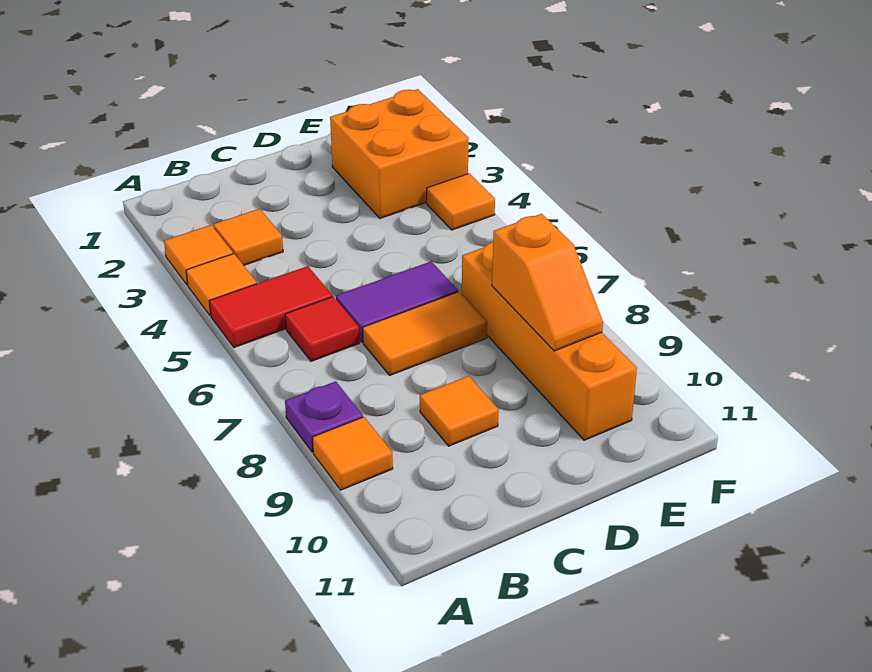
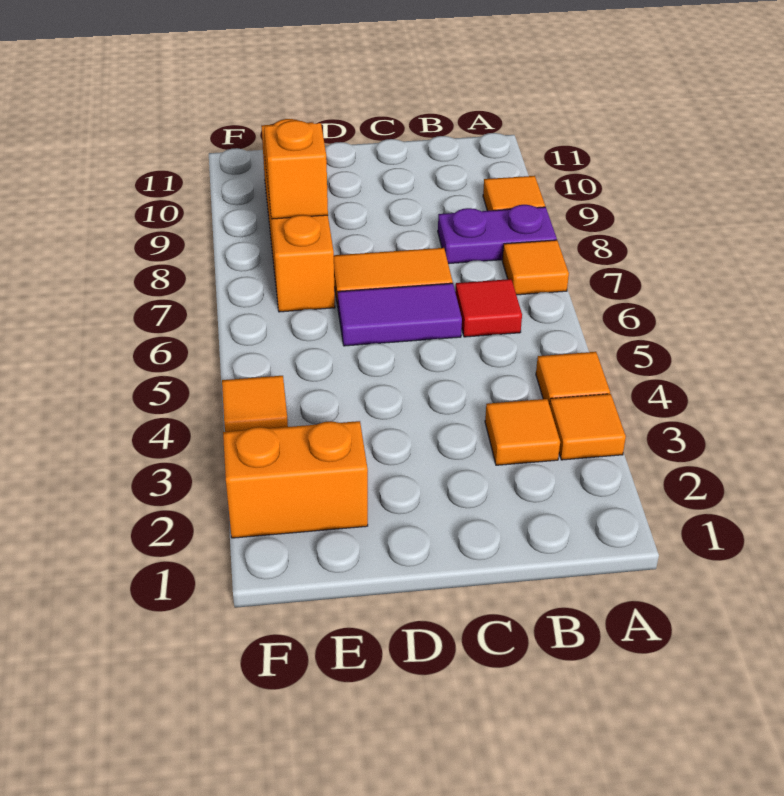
red 1x2 tile [209,266,332,348] -> none
purple 1x1 plate [285,381,363,452] -> purple 1x2 plate [438,205,557,264]
orange 1x1 tile [420,376,499,446] -> orange 1x1 tile moved to [502,240,569,295]
orange 2x2 brick [330,89,469,218] -> orange 1x2 brick [223,421,368,538]

